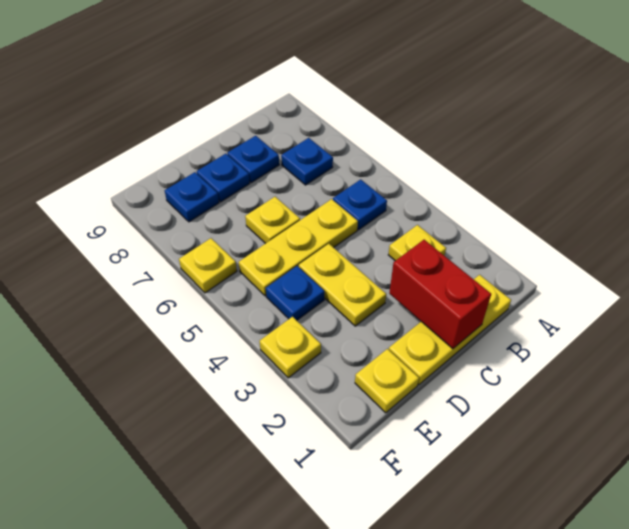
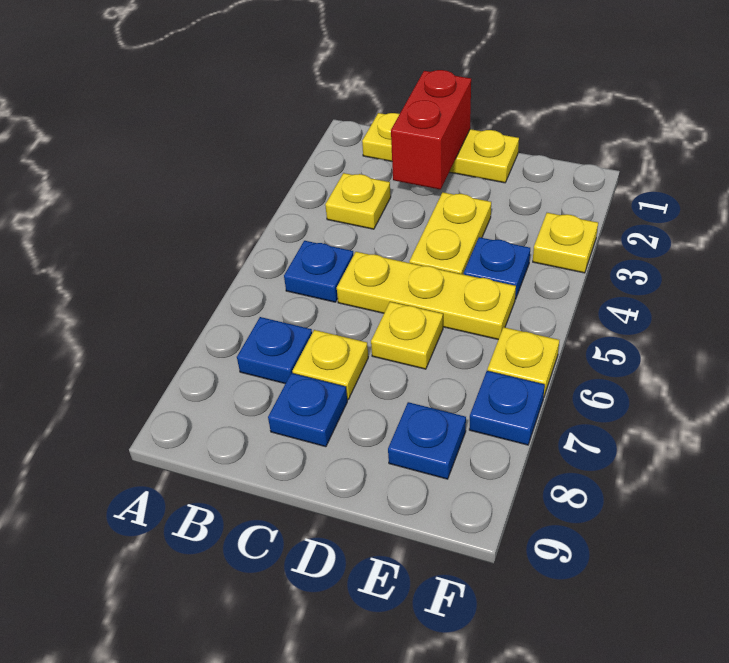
blue 1x1 plate [197,154,250,202] -> blue 1x1 plate moved to [469,371,545,445]
yellow 1x1 plate [355,349,419,413] -> yellow 1x1 plate moved to [292,330,368,400]

